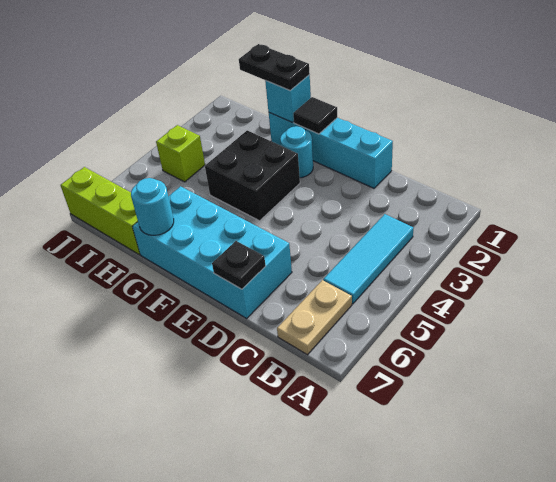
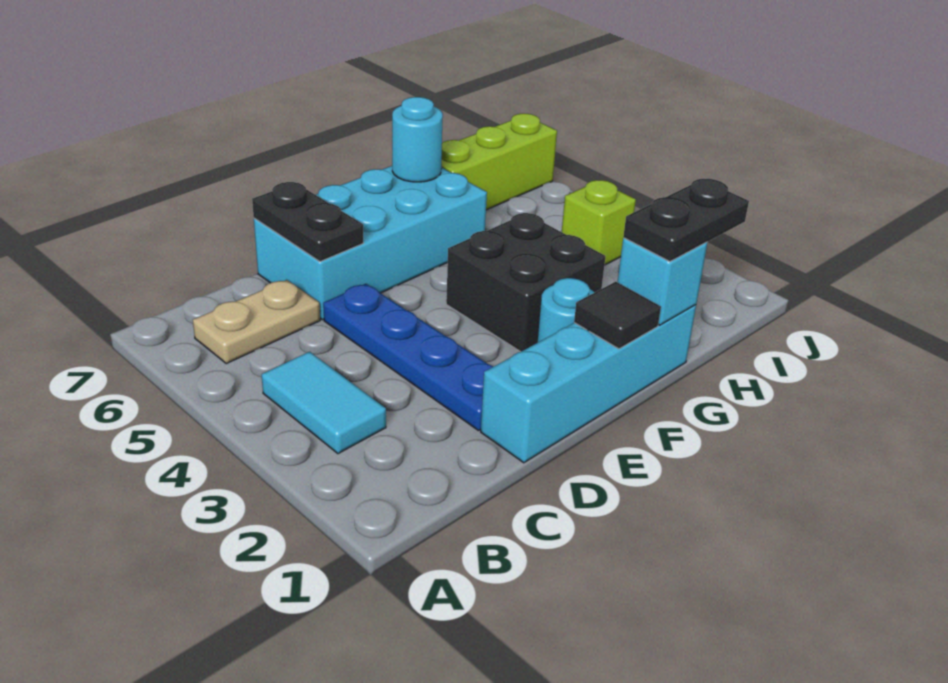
cyan 1x3 tile [323,214,413,304] -> cyan 1x2 tile [262,352,386,454]
tan 1x2 plate [277,280,352,355] -> tan 1x2 plate turned to [193,280,320,364]
none -> blue 1x4 plate [323,284,494,431]
black 1x1 plate [212,241,266,289] -> black 1x2 plate [252,182,363,262]

